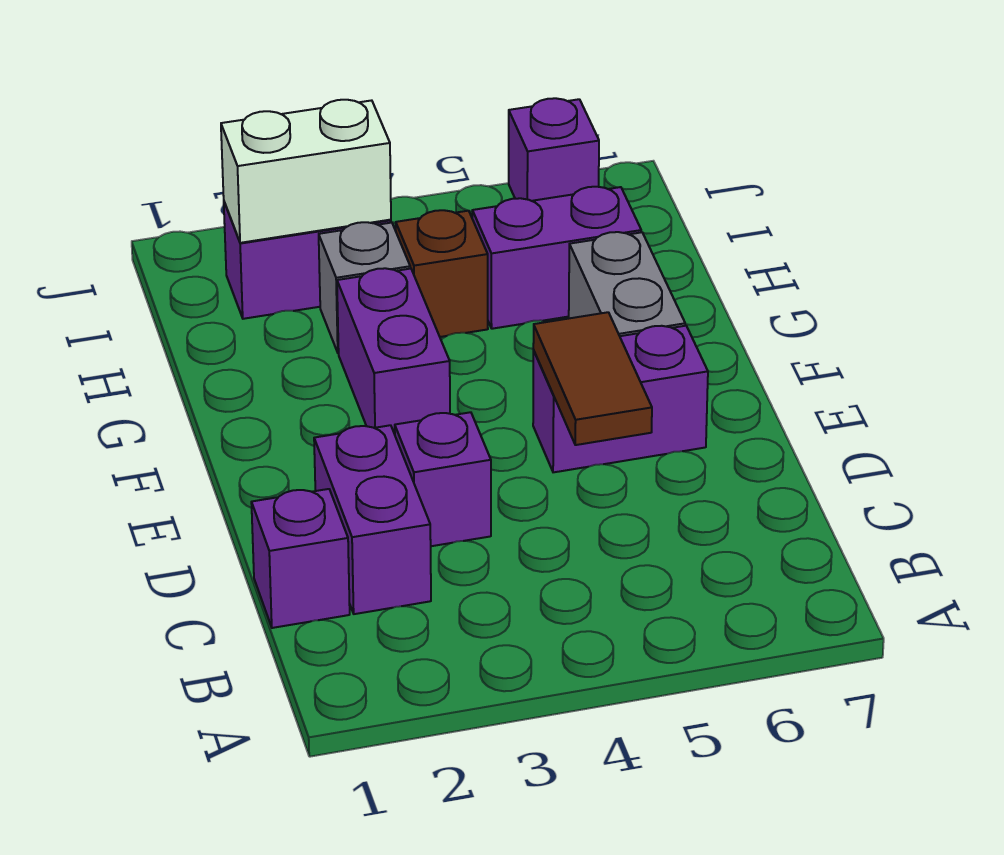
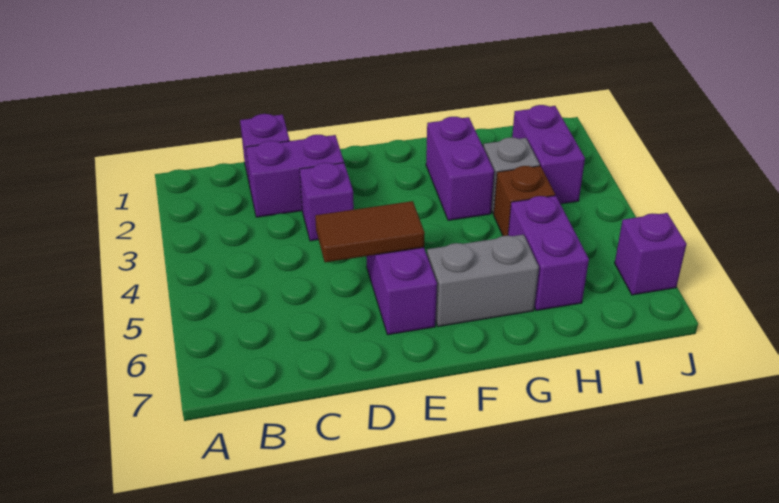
purple 1x2 brick [337,268,450,434] -> purple 1x2 brick turned to [426,117,494,220]
white 1x2 brick [221,100,391,243] -> none

